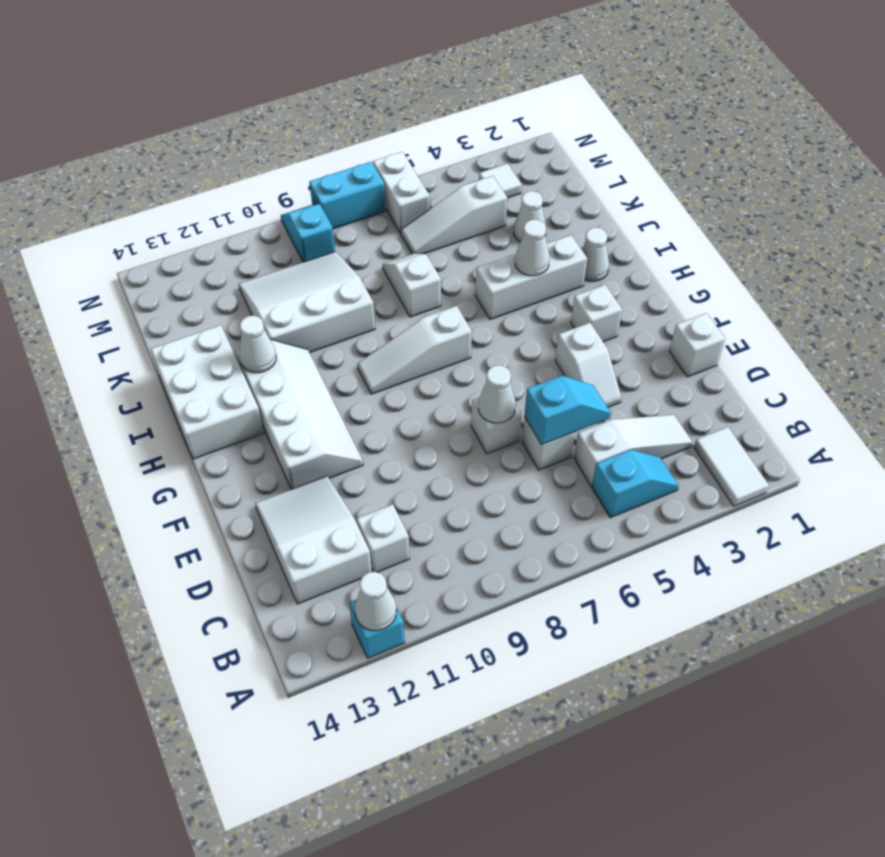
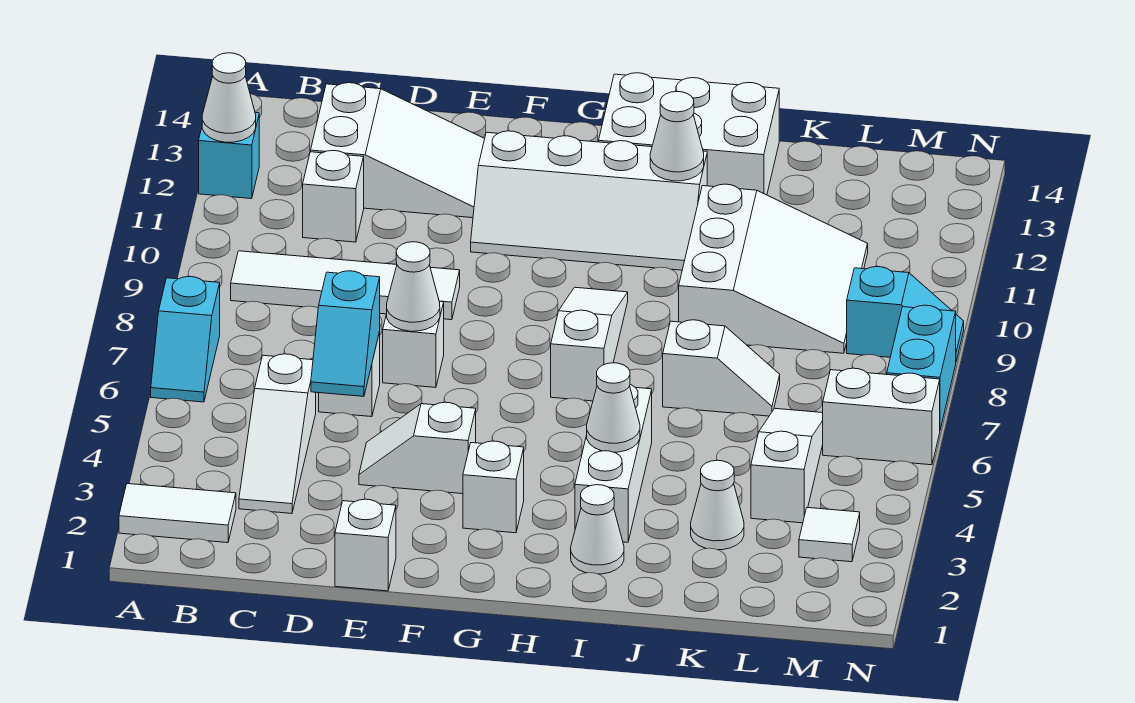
cyan 1x2 slope [592,450,679,518] -> cyan 1x2 slope moved to [151,277,220,402]
none -> white 1x4 tile [231,251,460,320]

